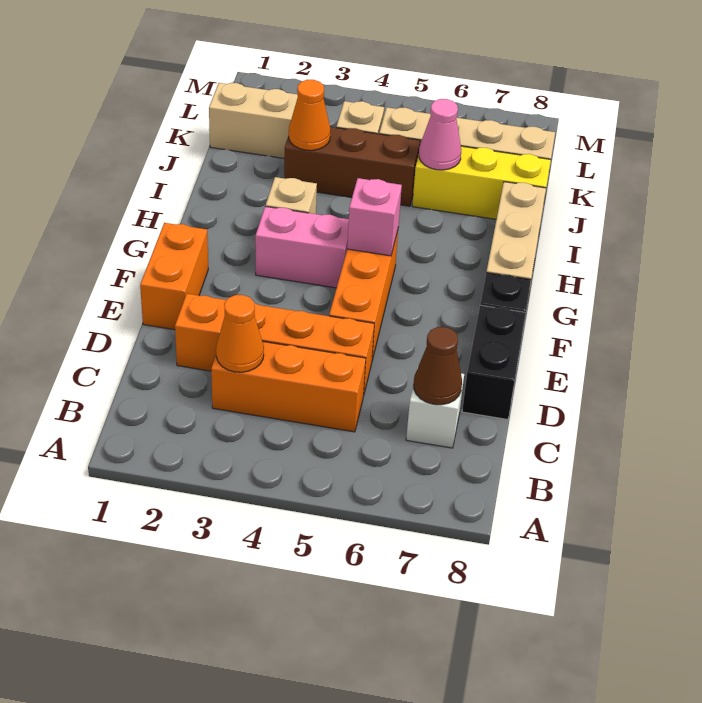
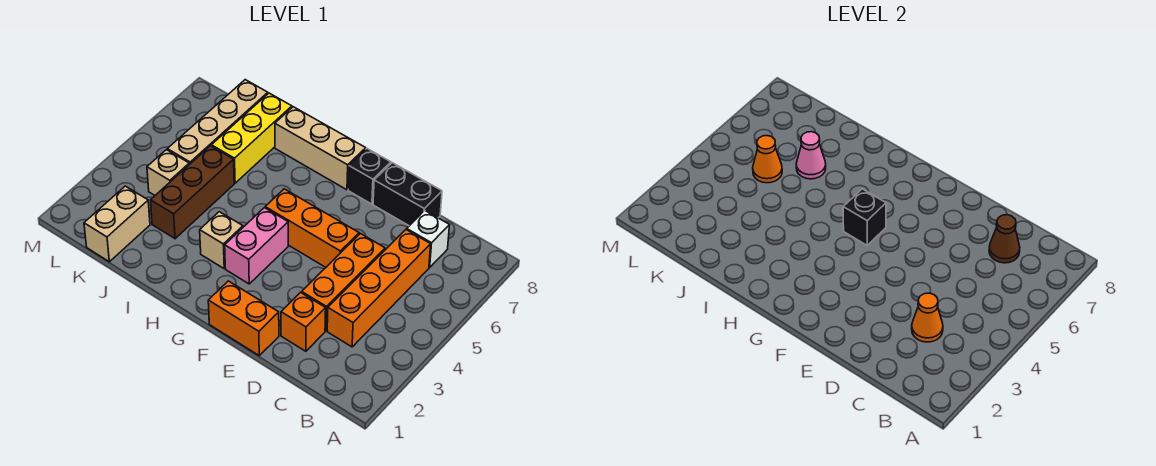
orange 1x3 brick [211,341,366,432] -> orange 1x4 brick [327,230,431,347]
pink 1x1 brick [347,178,402,256] -> black 1x1 brick [843,189,886,245]
orange 1x1 cone [289,80,330,150] -> orange 1x1 cone moved to [753,136,782,183]

